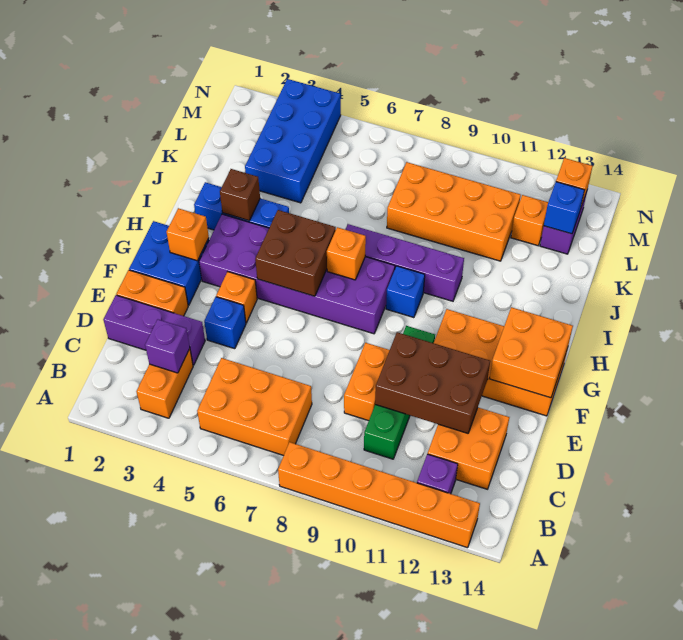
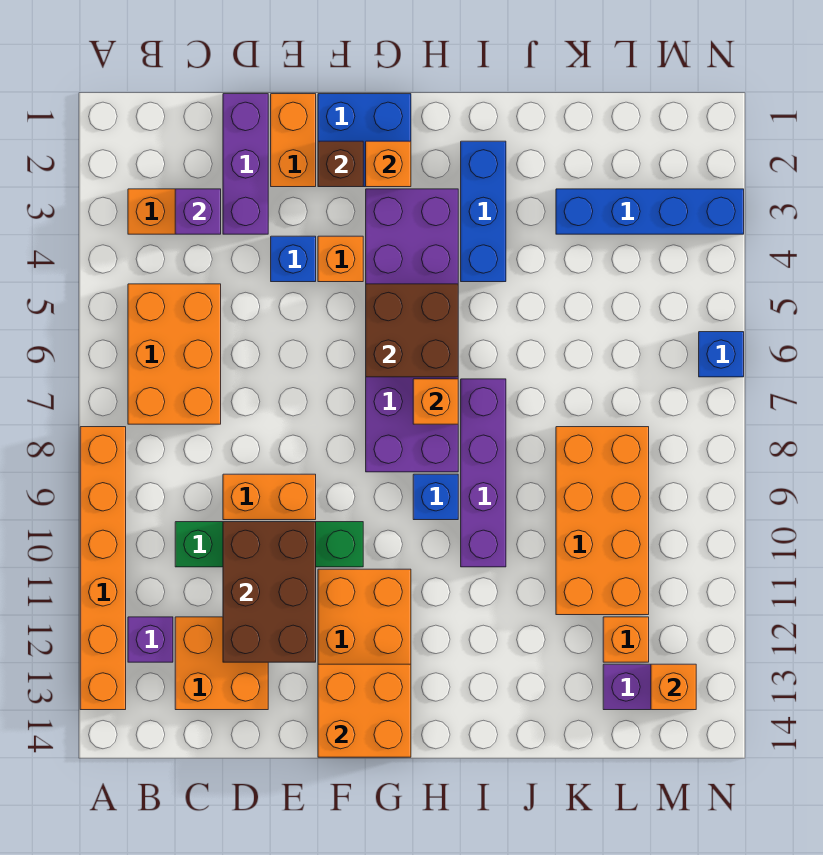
brown 1x1 brick [220,169,260,221] -> brown 1x1 brick moved to [318,141,363,187]
blue 2x4 brick [245,79,341,203] -> blue 1x4 brick [556,189,744,234]
blue 1x1 brick [544,182,584,234] -> blue 1x1 brick moved to [699,332,744,377]

